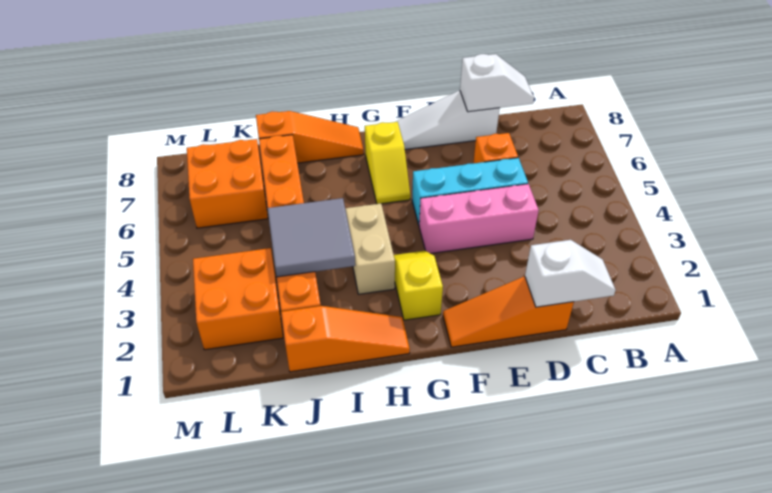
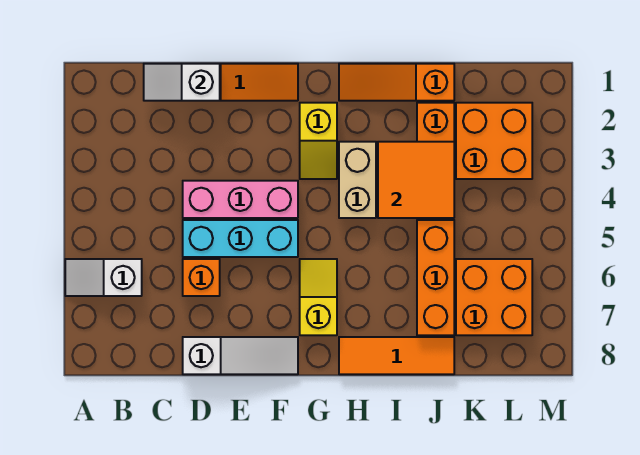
white 1x2 slope [460,54,534,112] -> white 1x2 slope moved to [65,259,142,296]
orange 1x3 slope [256,111,364,163] -> orange 1x3 tile [339,337,454,374]
grey 2x2 tile [268,198,355,277] -> orange 2x2 tile [378,142,454,218]

